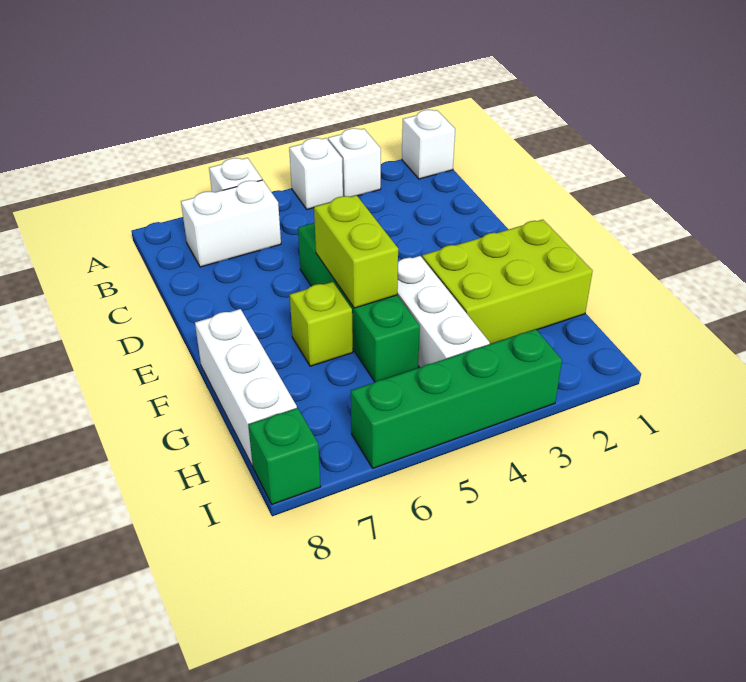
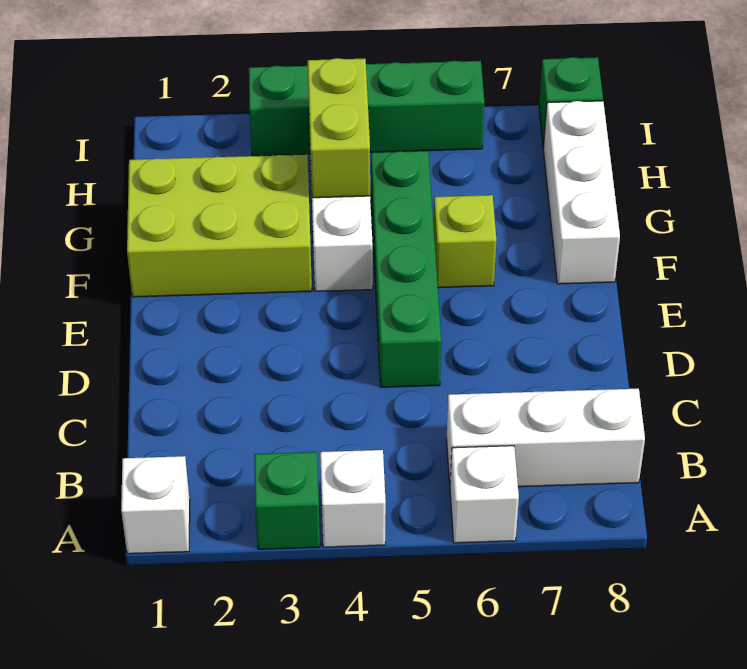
white 1x1 brick [328,128,381,197] -> green 1x1 brick [254,452,320,549]
white 1x2 brick [181,180,281,267] -> white 1x3 brick [446,389,645,487]
lime 1x2 brick [314,195,398,308] -> lime 1x2 brick moved to [308,58,370,198]

